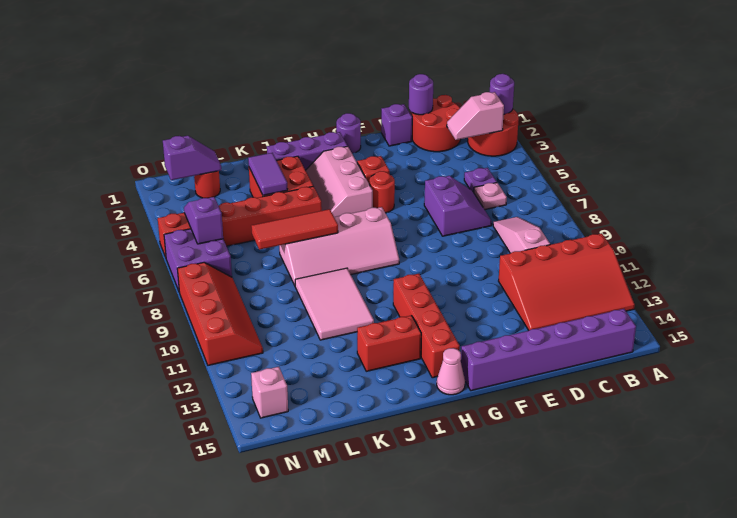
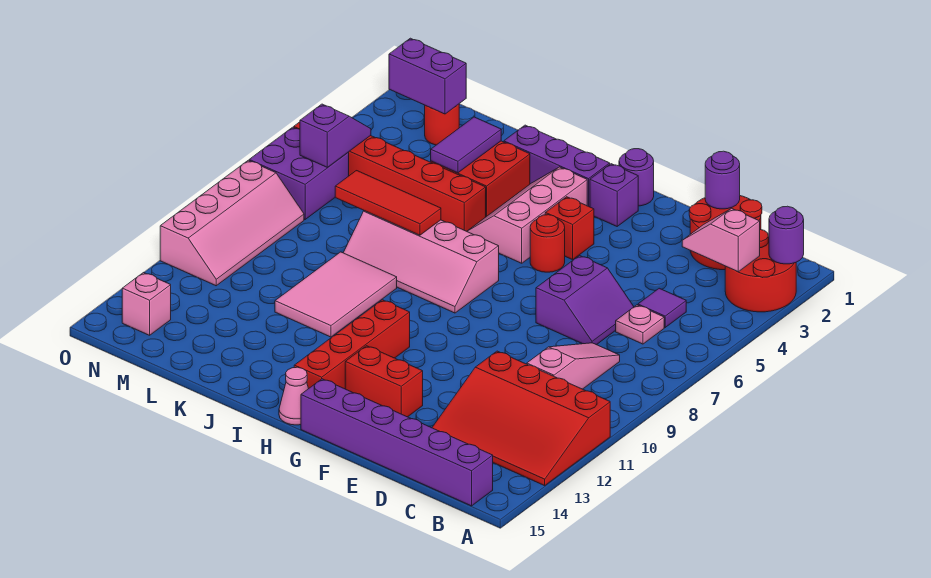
purple 1x1 plate [464,168,497,192] -> purple 1x1 tile [638,288,686,327]
purple 1x1 brick [381,104,412,146] -> purple 1x1 brick moved to [590,164,638,226]
red 1x2 brick [357,315,421,371] -> red 1x2 brick moved to [345,346,423,417]
purple 1x2 slope [163,136,221,180] -> purple 1x2 brick [389,38,466,114]
red 2x4 slope [177,263,263,365] -> pink 2x4 slope [160,160,304,286]

